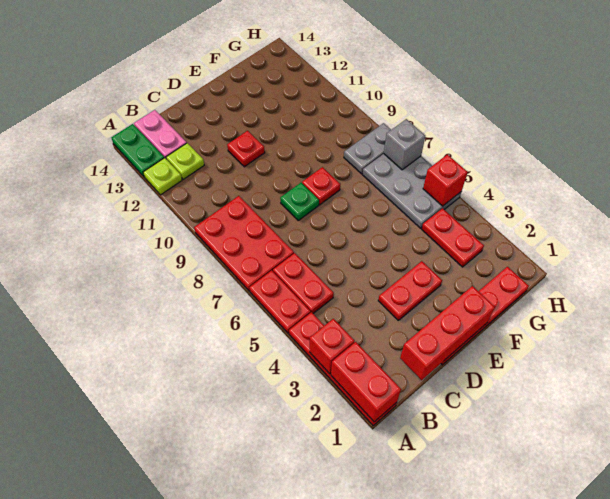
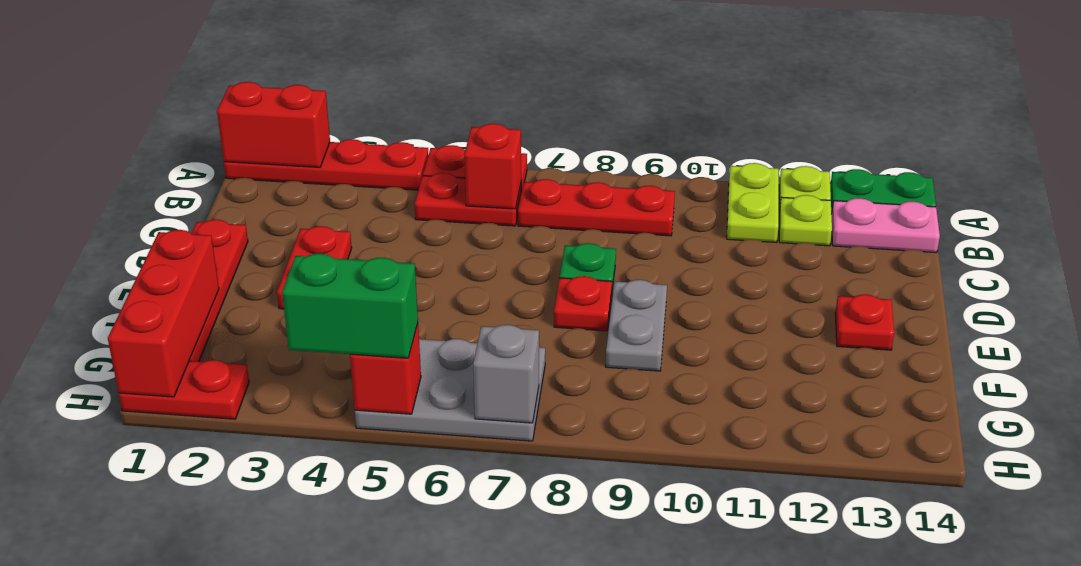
red 1x1 brick [310,319,355,374] -> red 1x1 brick moved to [464,124,521,209]
red 2x3 plate [194,196,294,291] -> red 1x3 plate [518,179,675,236]
none -> lime 1x2 plate [727,163,779,242]
red 1x3 brick [400,286,495,380] -> red 1x3 brick moved to [108,230,219,397]
red 1x1 plate [227,131,265,167] -> red 1x1 plate moved to [835,294,894,350]
red 1x2 plate [422,208,484,267] -> red 1x2 plate moved to [119,360,249,419]
grey 1x2 plate [344,123,391,174] -> grey 1x2 plate moved to [606,280,667,371]
none -> green 1x2 brick [282,254,418,358]

